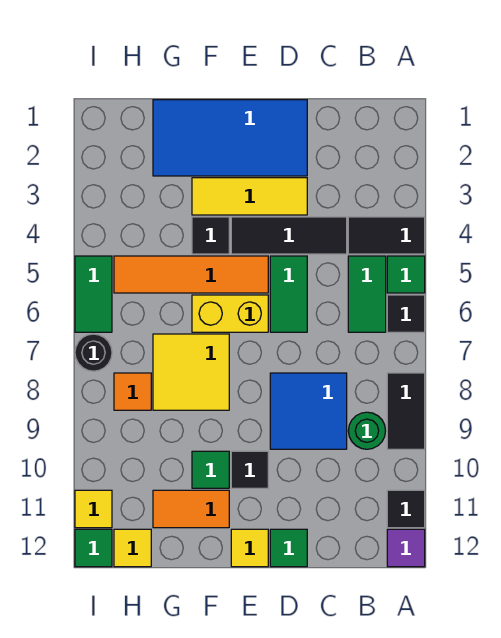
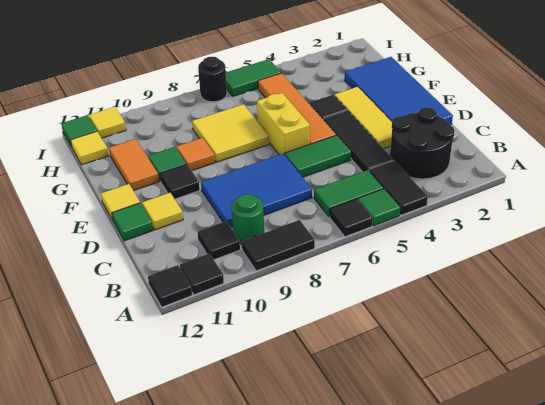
purple 1x1 tile [387,529,425,567] -> black 1x1 tile [148,265,192,307]
none -> black 2x2 round brick [390,107,455,179]
none -> black 1x1 tile [197,221,240,260]
blue 2x2 tile [270,373,347,449] -> blue 2x3 tile [201,154,312,228]
none -> yellow 1x1 tile [142,193,183,230]
orange 1x1 tile [114,373,151,410] -> orange 1x1 tile moved to [177,138,215,171]

